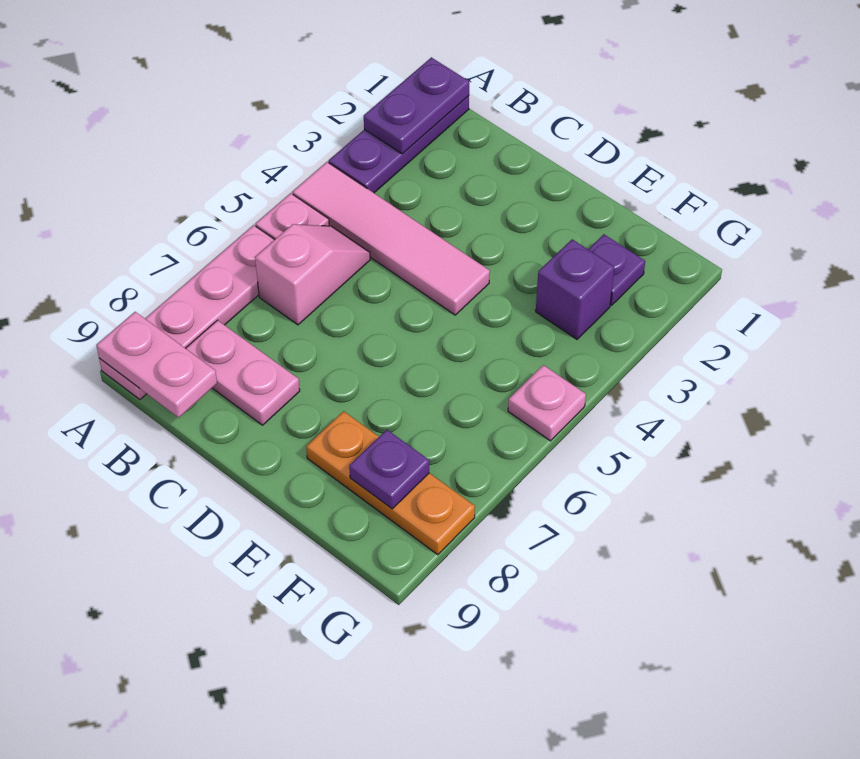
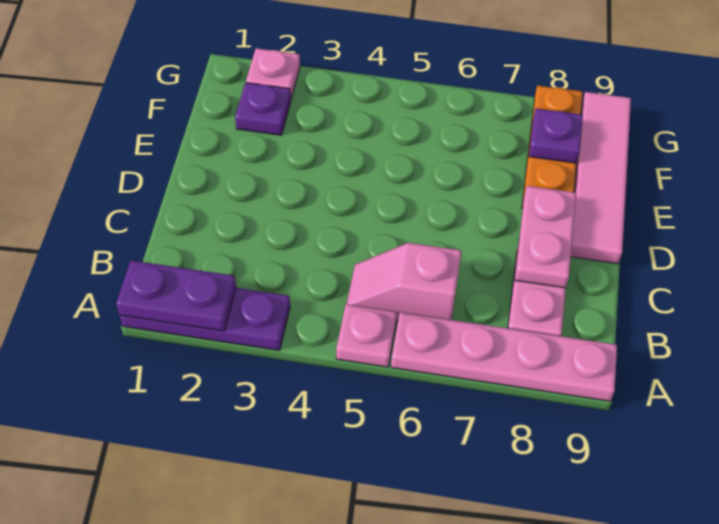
pink 1x4 tile [292,162,490,315] -> pink 1x4 tile moved to [571,92,631,264]
pink 1x2 plate [96,312,217,417] -> pink 1x2 plate moved to [515,186,576,288]
purple 1x1 brick [536,239,614,339] -> none
pink 1x1 plate [508,365,586,441] -> pink 1x1 plate moved to [246,48,300,99]

